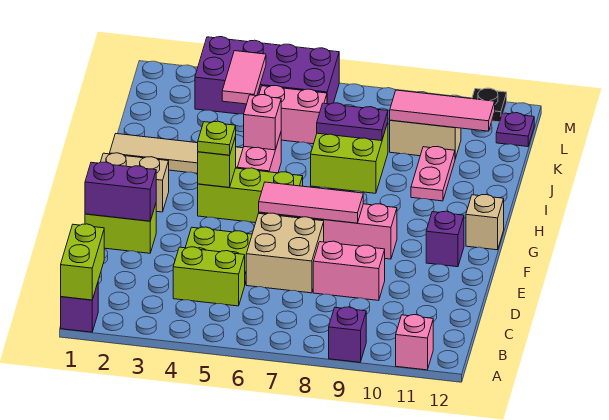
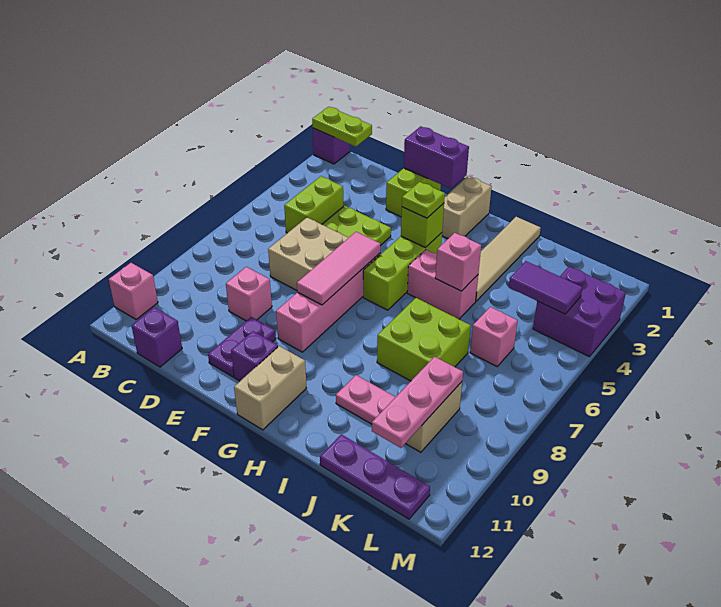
lime 1x2 brick [61,224,104,300] -> lime 1x2 plate [312,107,372,147]
purple 1x1 brick [329,307,366,362] -> purple 1x1 brick moved to [132,307,182,367]
pink 1x2 brick [313,241,385,300] -> pink 1x1 brick [226,267,272,321]
purple 1x2 brick [85,162,156,221] -> purple 1x2 brick turned to [404,126,469,189]
tan 1x1 brick [466,195,504,250] -> tan 1x2 brick [234,346,306,430]
purple 1x2 plate [317,103,388,141] -> purple 1x2 plate moved to [208,317,276,377]
pink 1x2 tile [222,51,266,104] -> purple 1x2 tile [509,261,582,314]
pink 1x2 brick [259,86,327,144] -> pink 1x1 brick [470,307,518,366]
pink 1x3 tile [390,90,495,131] -> pink 1x3 plate [372,357,463,448]
purple 2x4 brick [195,37,339,114] -> purple 2x2 brick [533,267,626,357]
purple 1x1 plate [496,113,534,147] -> purple 1x3 plate [320,434,430,519]
black 1x1 plate [472,88,507,122] -> none

